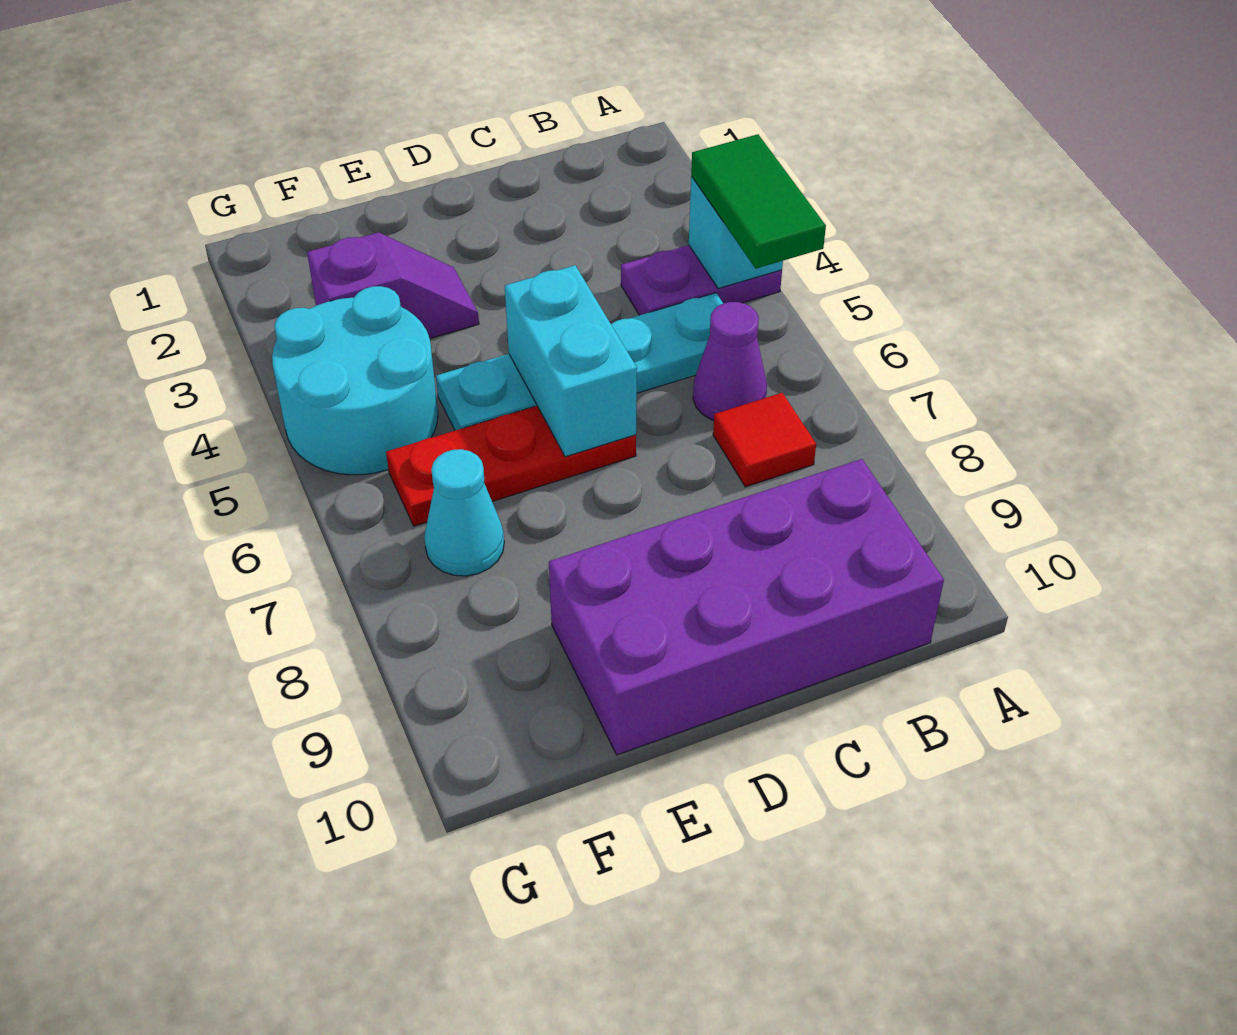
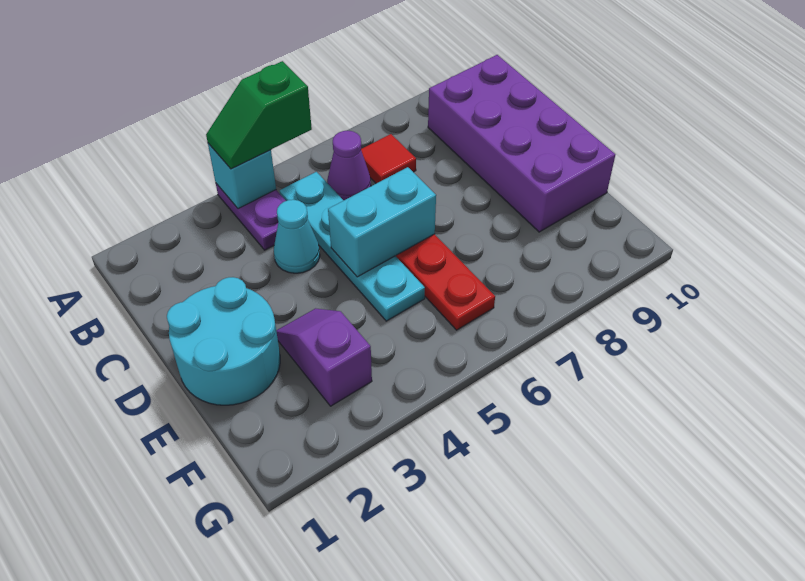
green 1x2 tile [691,134,826,268] -> green 1x2 slope [206,61,312,169]
cyan 2x2 round brick [272,286,438,475] -> cyan 2x2 round brick moved to [167,277,280,405]
cyan 1x1 cone [424,449,504,576] -> cyan 1x1 cone moved to [274,200,320,273]

